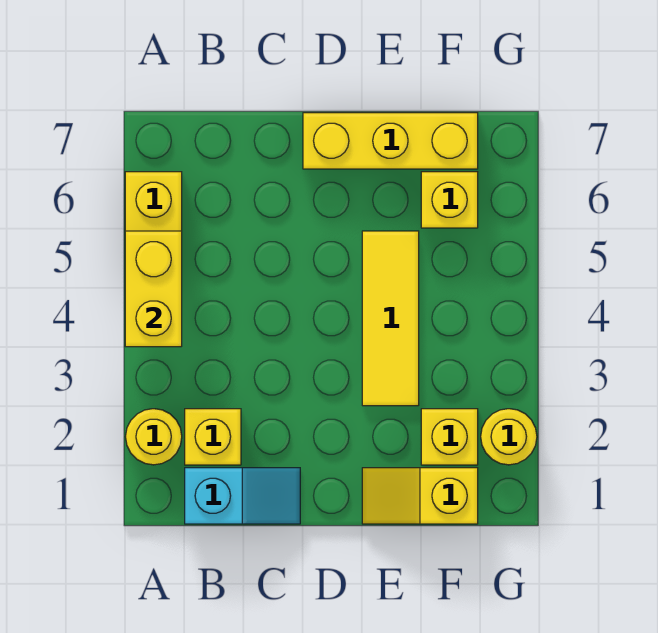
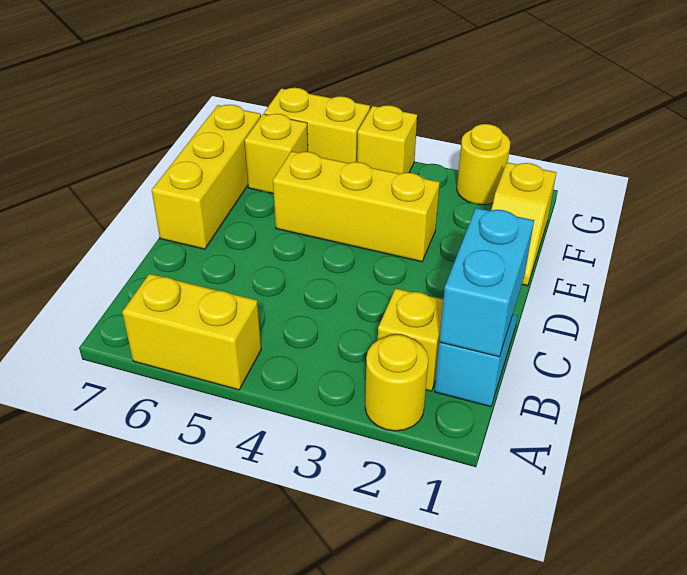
yellow 1x2 brick [125,231,182,347] -> yellow 1x2 brick moved to [264,88,370,163]
none -> cyan 1x2 brick [439,208,534,357]
yellow 1x3 tile [362,231,419,406] -> yellow 1x3 brick [273,151,440,262]
yellow 1x1 brick [421,409,478,465] -> yellow 1x1 brick moved to [357,105,417,174]

